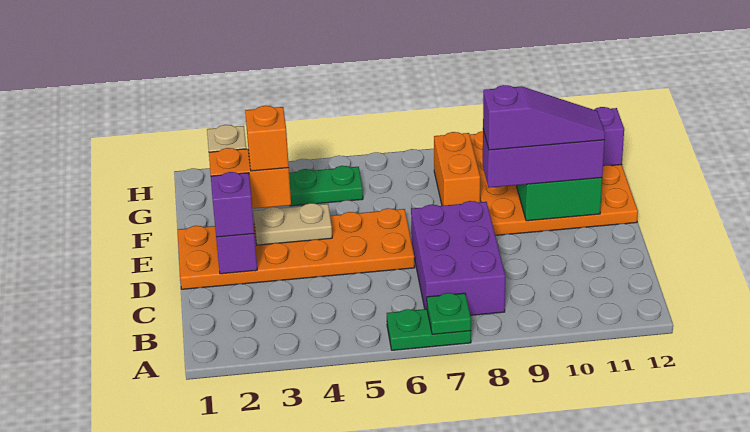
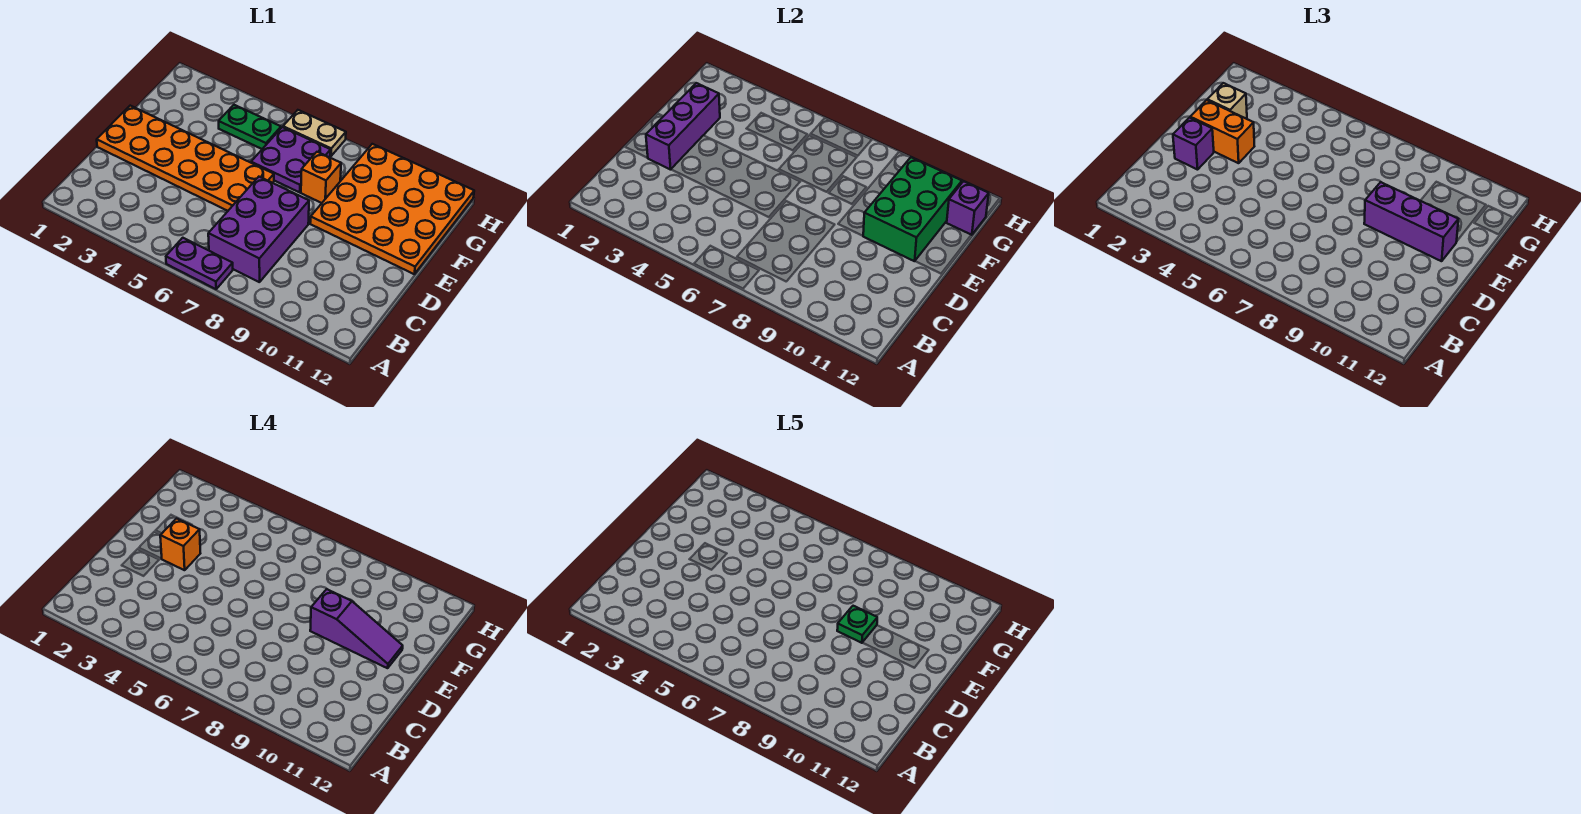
green 1x2 plate [387,309,471,350] -> purple 1x2 plate [166,238,233,289]
green 1x1 plate [427,293,471,334] -> green 1x1 plate moved to [837,606,877,643]
tan 1x2 plate [253,203,332,245] -> tan 1x2 plate moved to [283,110,346,156]
none -> purple 2x2 plate [251,127,331,192]
orange 1x2 brick [434,132,480,206] -> orange 1x1 brick [301,152,341,203]

